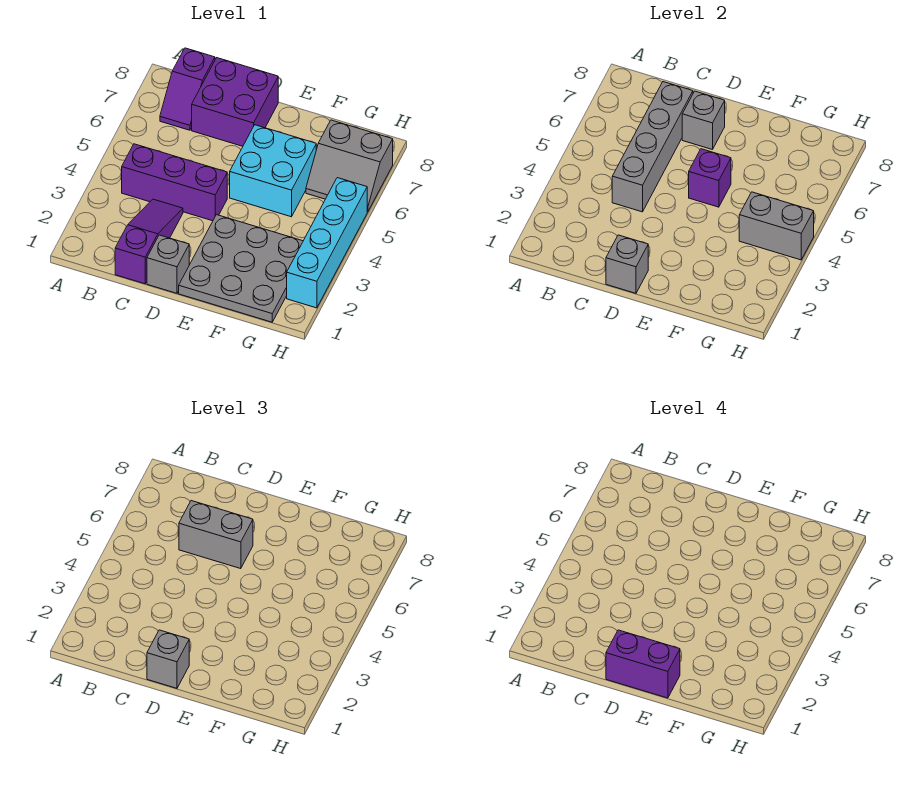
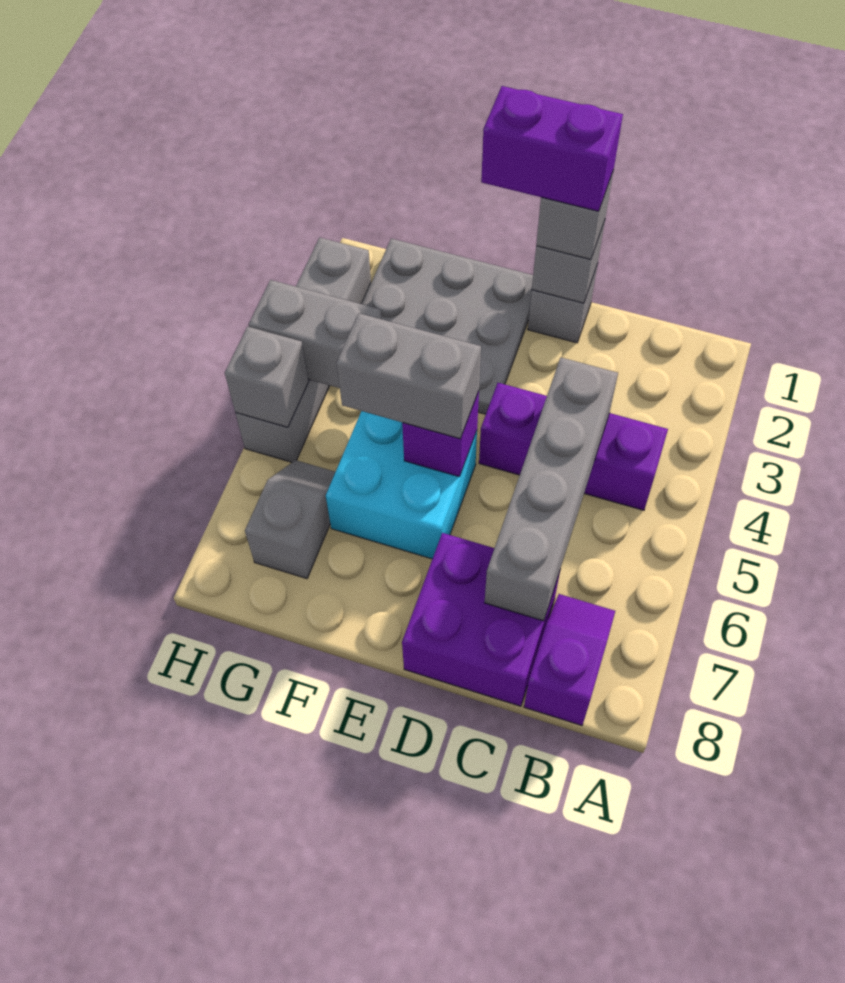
purple 1x3 slope [115,199,183,284] -> none
grey 1x2 brick [179,501,253,569] -> grey 1x2 brick moved to [337,313,481,439]
grey 1x1 brick [682,91,725,150] -> grey 1x1 brick moved to [225,327,309,428]
grey 2x2 slope [306,120,393,212] -> grey 1x2 slope [245,460,335,579]
cyan 1x4 brick [287,178,367,308] -> grey 1x4 brick [235,237,371,462]

